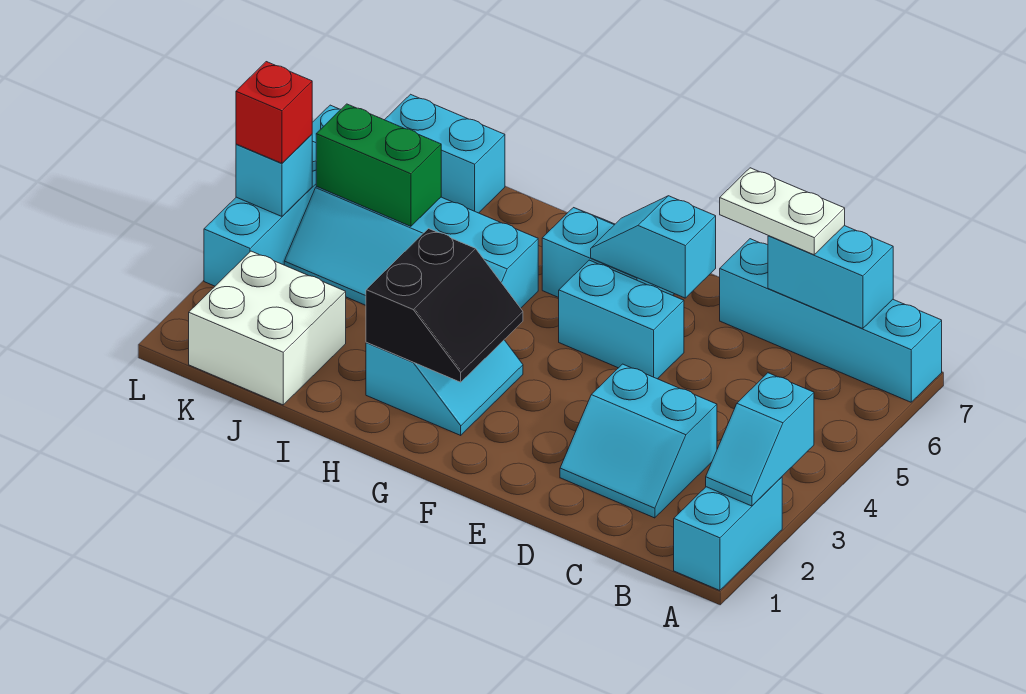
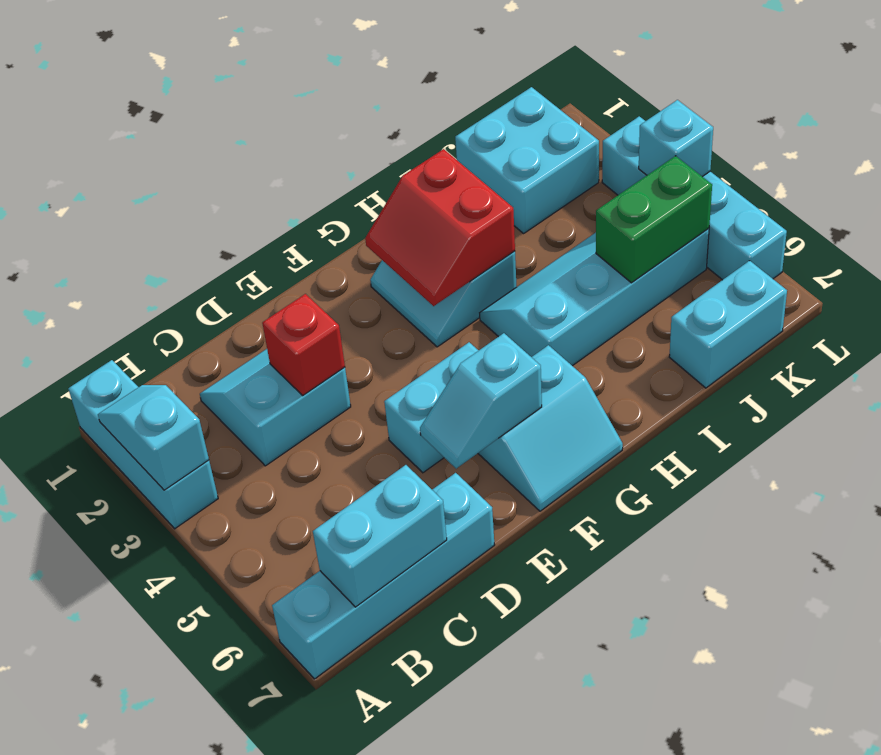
cyan 1x2 brick [674,477,782,590] -> cyan 1x3 brick [68,360,218,529]
white 1x2 plate [720,168,845,255] -> none
cyan 1x2 slope [591,196,716,298] -> cyan 1x2 slope turned to [420,333,542,469]
black 2x2 slope [366,229,523,382] -> red 2x2 slope [365,149,515,306]
white 2x2 brick [189,251,346,405] -> cyan 2x2 brick [455,87,599,233]
red 1x1 brick [236,62,312,163] -> red 1x1 brick moved to [262,294,345,395]

